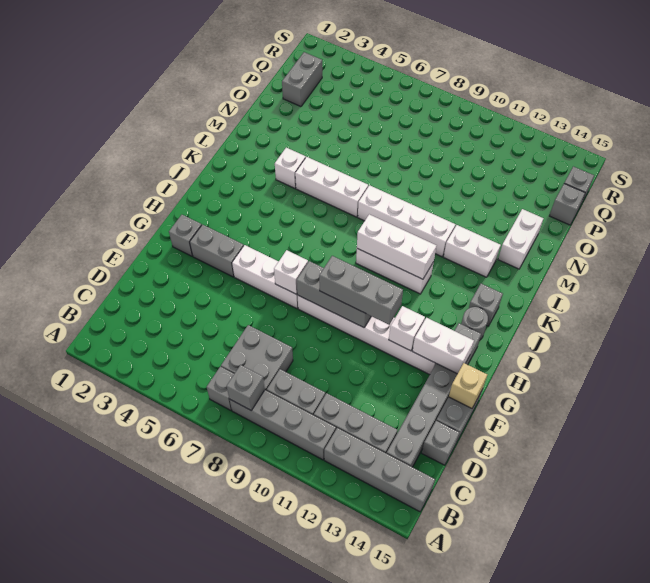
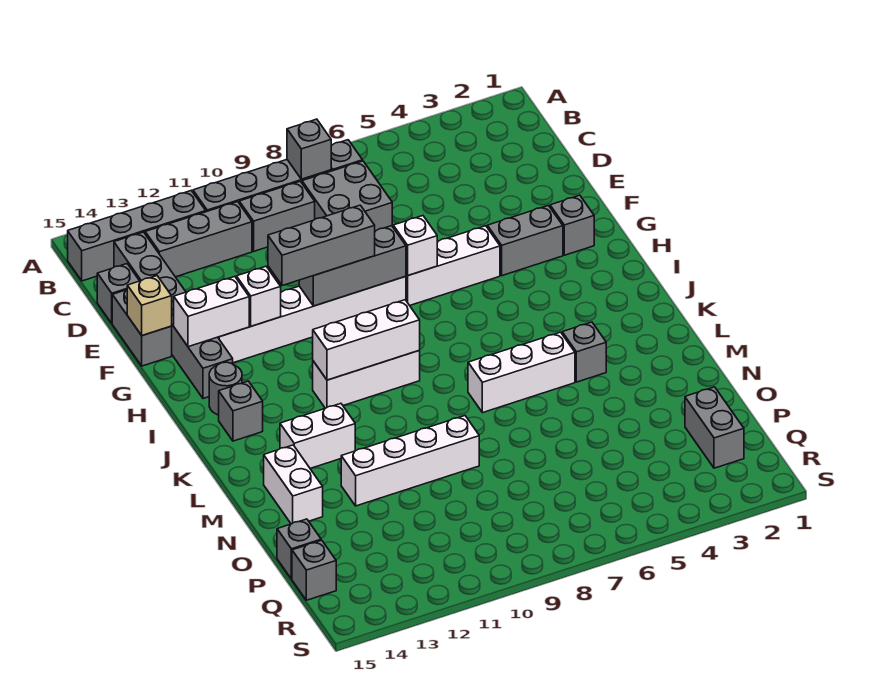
white 1x1 brick [275,148,306,188] -> grey 1x1 brick [562,322,606,382]
white 1x4 brick [358,185,455,257] -> white 1x4 brick moved to [341,416,479,506]

